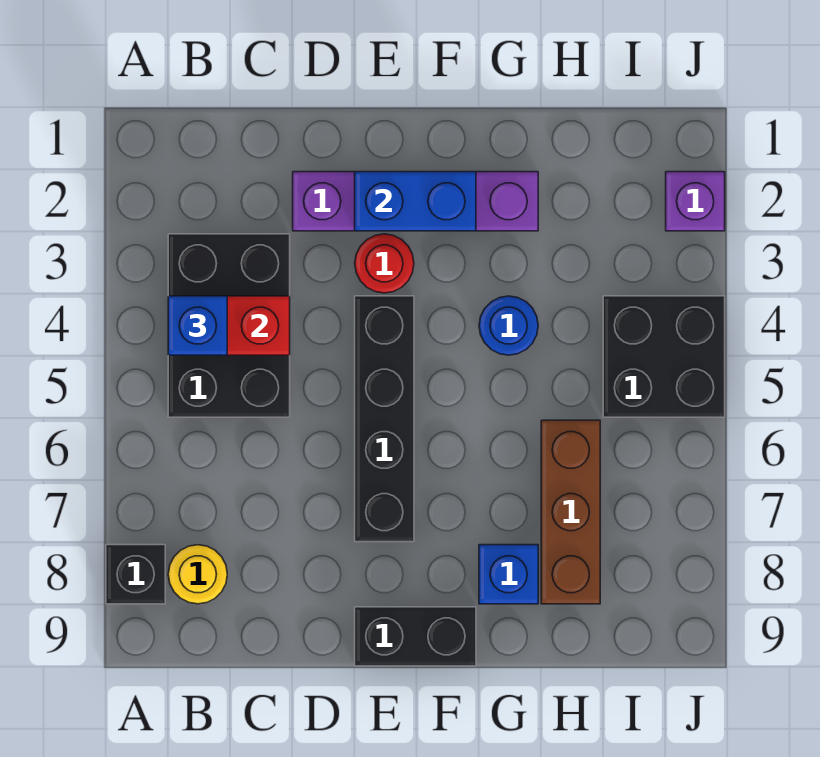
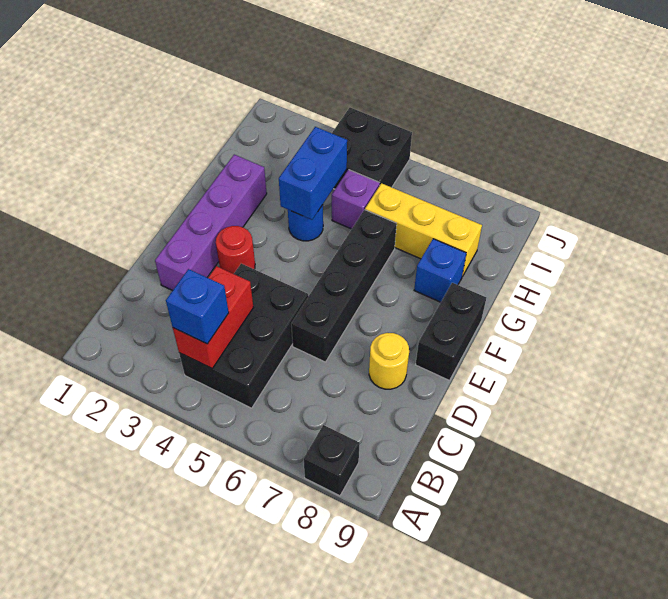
black 2x3 brick [168,234,290,417] -> black 2x3 brick turned to [179,264,308,408]
yellow 1x1 round brick [168,545,227,604] -> yellow 1x1 round brick moved to [369,333,409,389]
blue 1x2 brick [355,172,476,231] -> blue 1x2 brick moved to [279,127,347,220]
black 1x4 brick [355,296,414,542] -> black 1x4 brick turned to [291,210,397,362]
brown 1x3 brick [541,420,600,604] -> yellow 1x3 brick [365,183,482,276]
purple 1x1 brick [666,172,725,231] -> purple 1x1 brick moved to [332,170,380,229]

